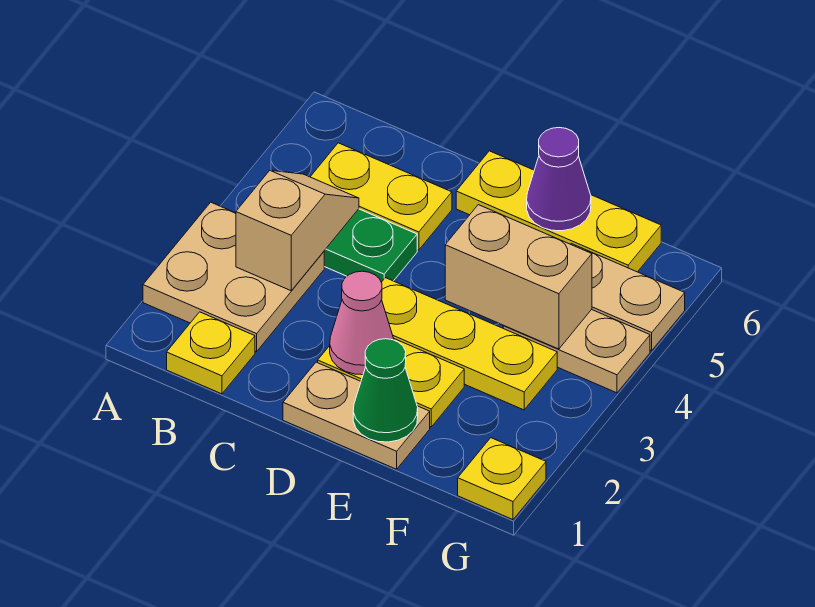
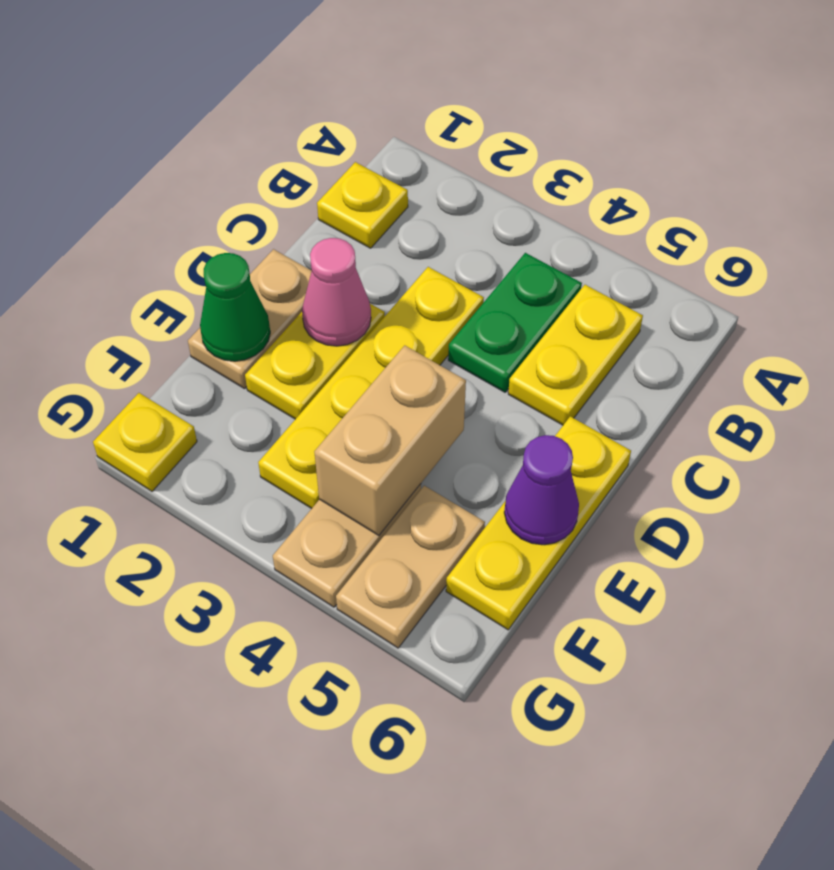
tan 2x2 plate [143,202,324,352] -> none
tan 1x2 slope [236,170,359,291] -> none
yellow 1x3 plate [381,278,557,410] -> yellow 1x4 plate [258,267,484,509]

